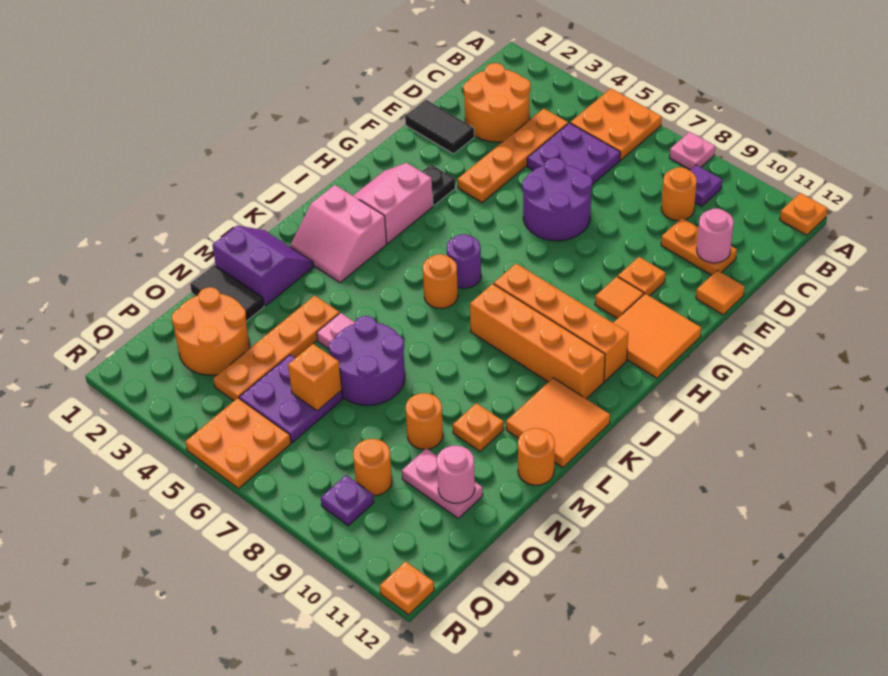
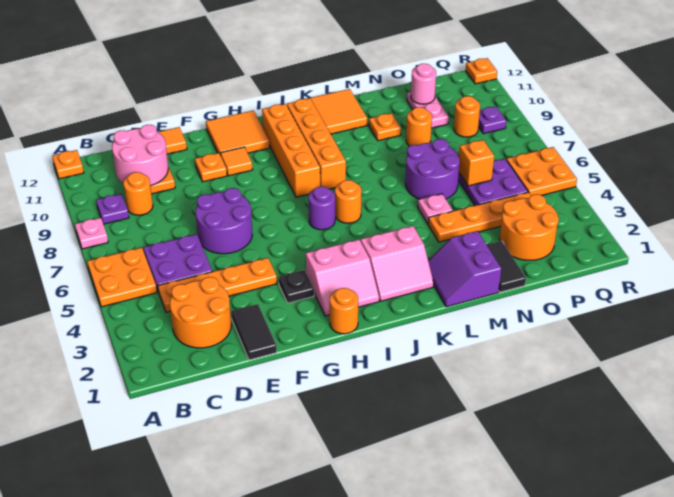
pink 1x1 round brick [697,209,734,263] -> pink 2x2 round brick [112,125,168,186]
pink 2x2 slope [290,185,387,283] -> pink 2x2 slope turned to [361,226,434,301]
orange 1x1 round brick [518,428,555,485] -> orange 1x1 round brick moved to [330,288,358,334]

